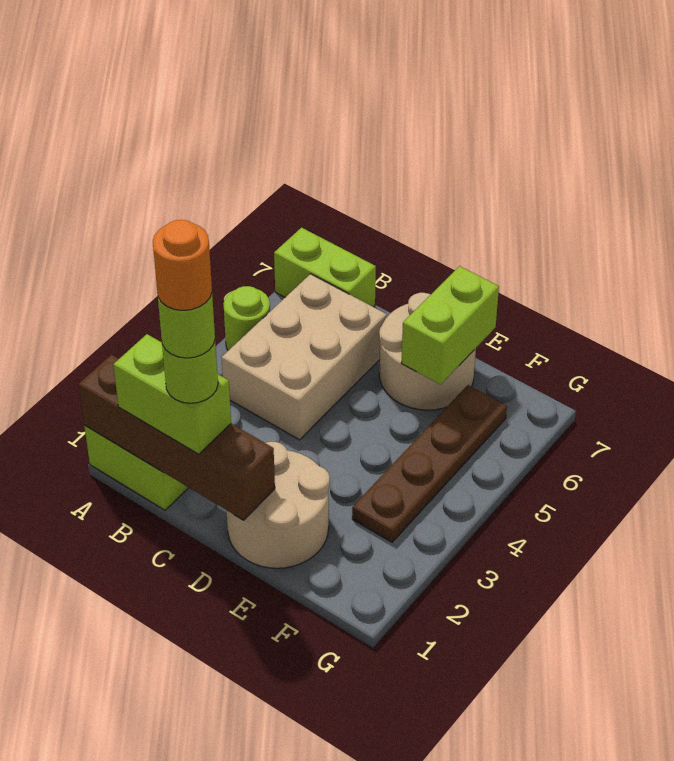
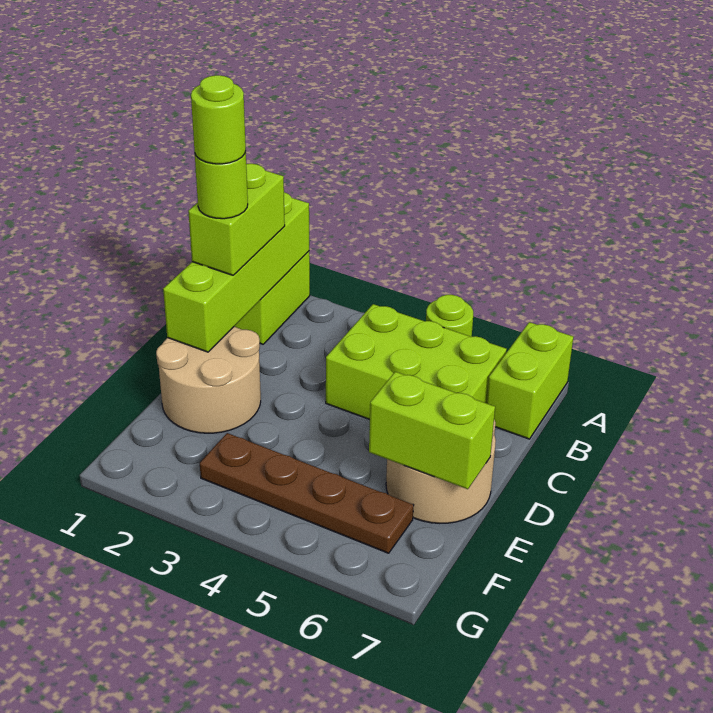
brown 1x4 brick [79,355,275,520] -> lime 1x4 brick [163,192,309,352]
tan 2x3 brick [221,274,387,440] -> lime 2x3 brick [326,304,507,420]
orange 1x1 round brick [153,220,212,310] -> none

